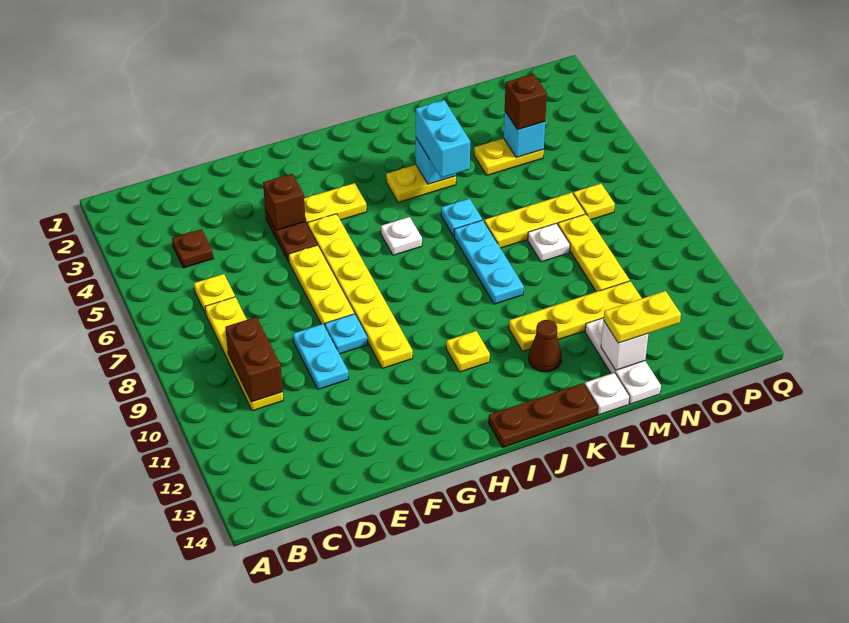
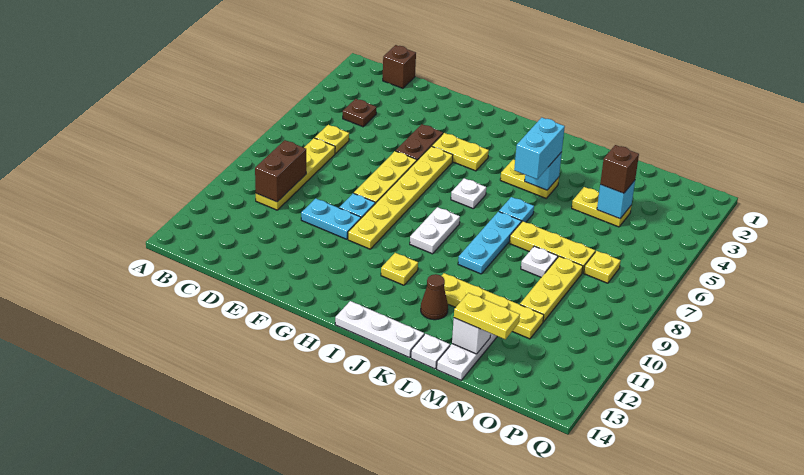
cyan 1x2 plate [293,324,349,389] -> cyan 1x2 plate turned to [301,198,361,239]
brown 1x1 brick [263,174,305,230] -> brown 1x1 brick moved to [383,45,416,88]
none -> white 1x2 plate [410,207,460,254]
brown 1x3 plate [489,383,598,447] -> white 1x3 plate [335,301,424,358]

